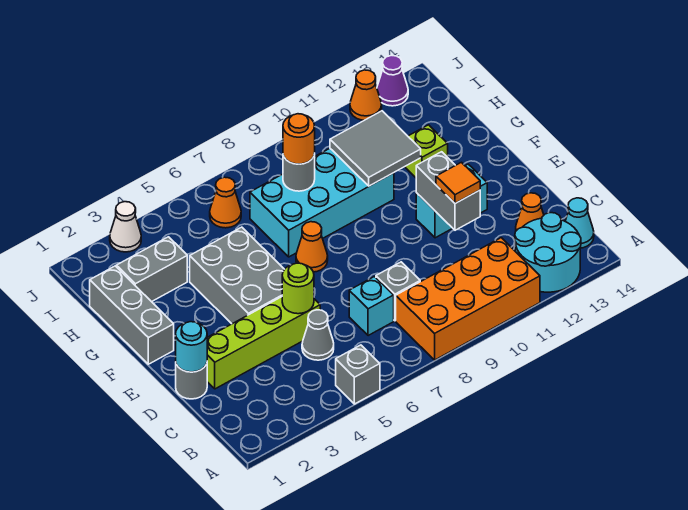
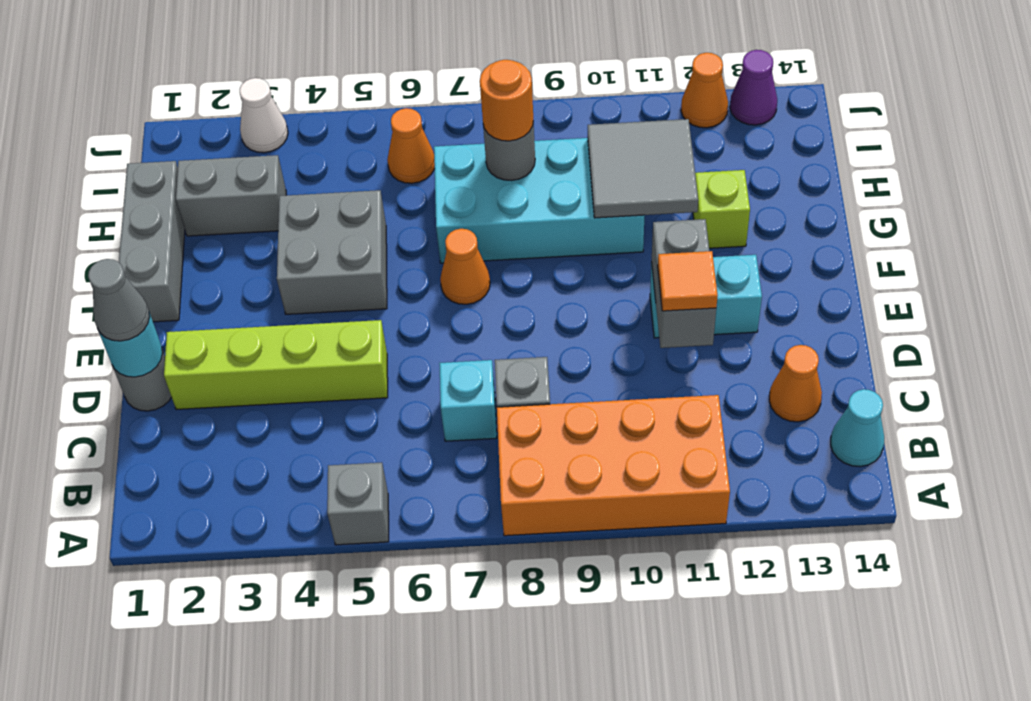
cyan 2x2 round brick [515,213,581,292] -> none
grey 1x1 cone [302,310,334,360] -> grey 1x1 cone moved to [88,259,150,341]
lime 1x1 round brick [282,263,314,314] -> none
grey 2x3 brick [190,227,285,324] -> grey 2x2 brick [277,190,387,314]

